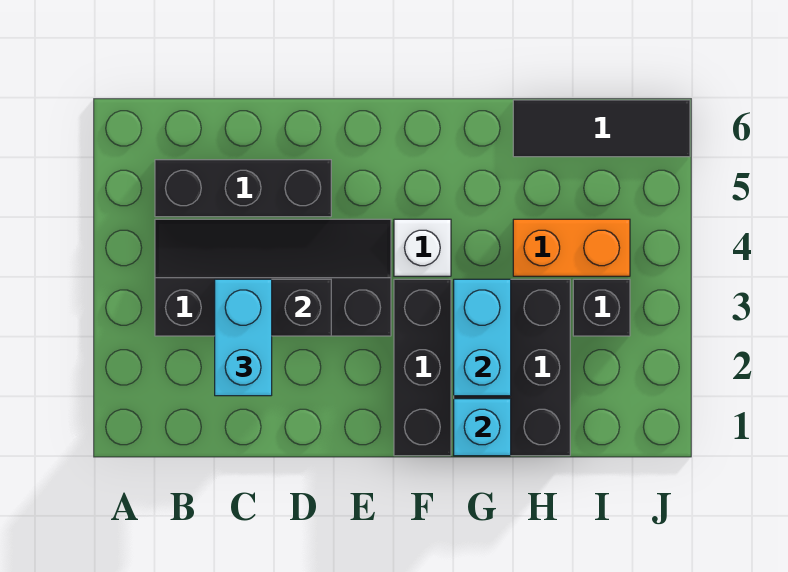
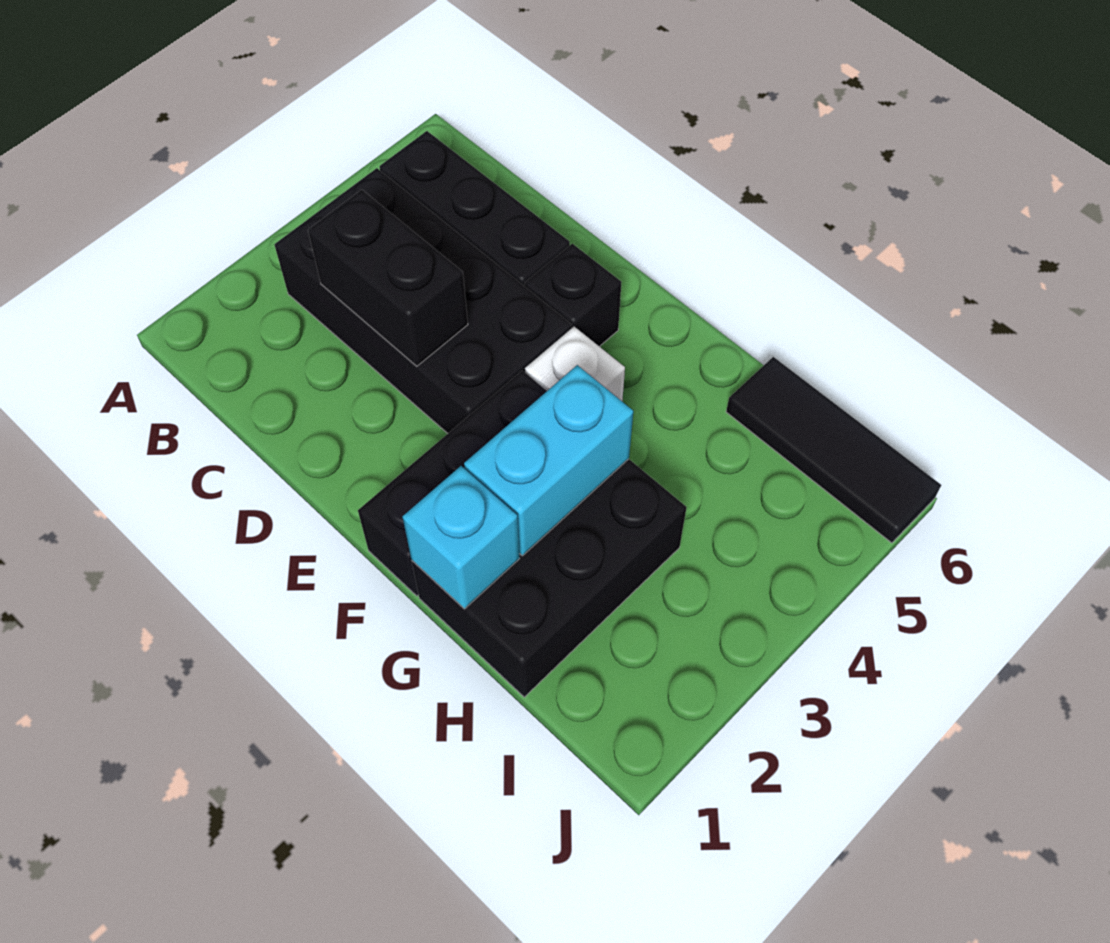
black 2x4 slope [155,219,391,336] -> black 2x4 brick [274,168,572,433]
cyan 1x2 brick [215,279,272,396] -> none
orange 1x2 brick [513,219,630,276] -> none
black 1x1 brick [573,279,630,336] -> black 1x1 brick moved to [525,244,621,347]

